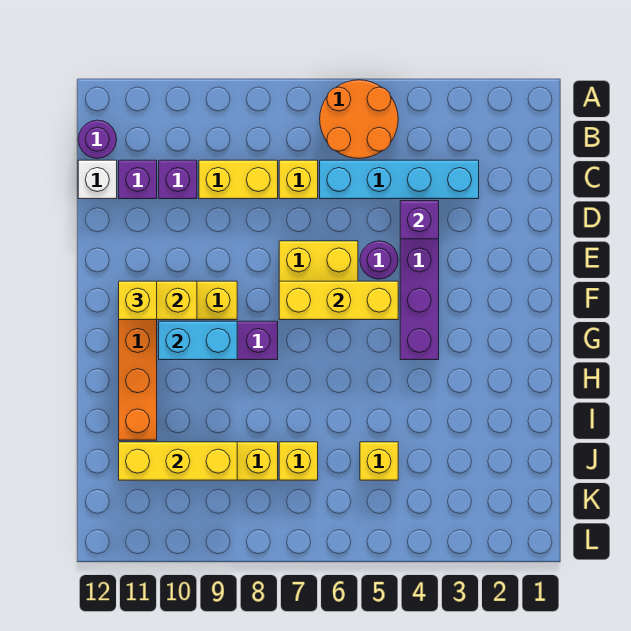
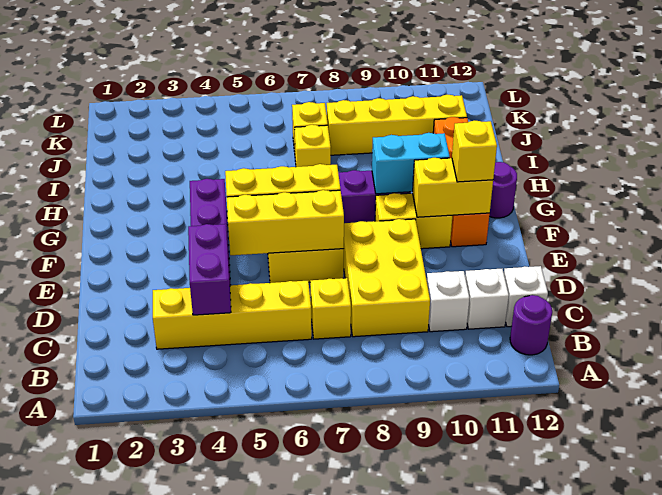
orange 2x2 round brick [320,80,398,158] -> none
cyan 1x4 brick [320,160,479,199] -> yellow 1x4 brick [153,281,312,349]
yellow 1x2 brick [199,160,278,199] -> yellow 2x3 brick [344,219,430,337]
purple 1x1 brick [159,160,197,199] -> white 1x1 brick [427,271,470,332]
purple 1x1 brick [119,160,157,199] -> white 1x1 brick [465,269,509,329]
purple 1x1 brick [400,201,439,239] -> purple 1x2 brick [188,224,231,315]
purple 1x1 round brick [360,241,398,279] -> purple 1x1 round brick moved to [489,162,517,218]
yellow 1x1 brick [360,442,398,480] -> yellow 1x1 brick moved to [294,125,331,167]
yellow 1x3 brick [119,442,237,480] -> yellow 1x3 brick moved to [227,190,344,255]

